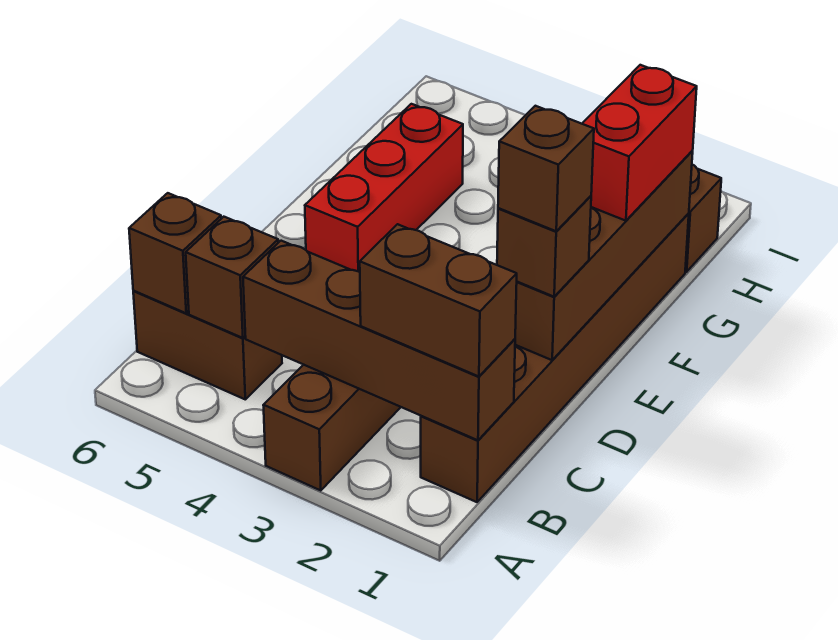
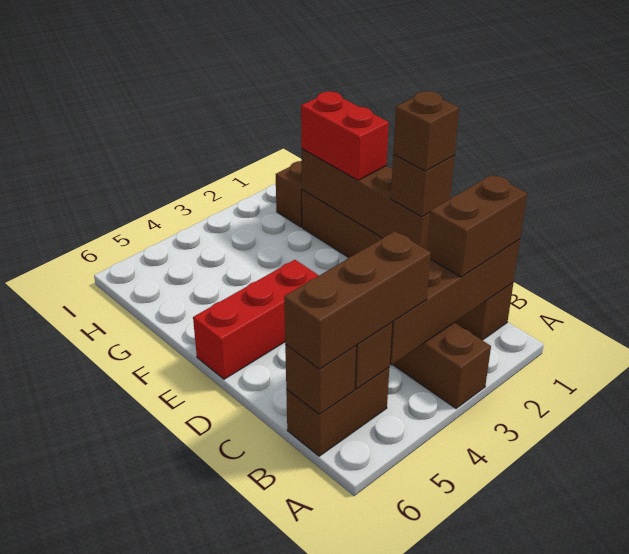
none -> brown 1x3 brick [284,231,431,369]
red 1x3 brick [305,104,463,272] -> red 1x3 brick turned to [193,260,319,379]

